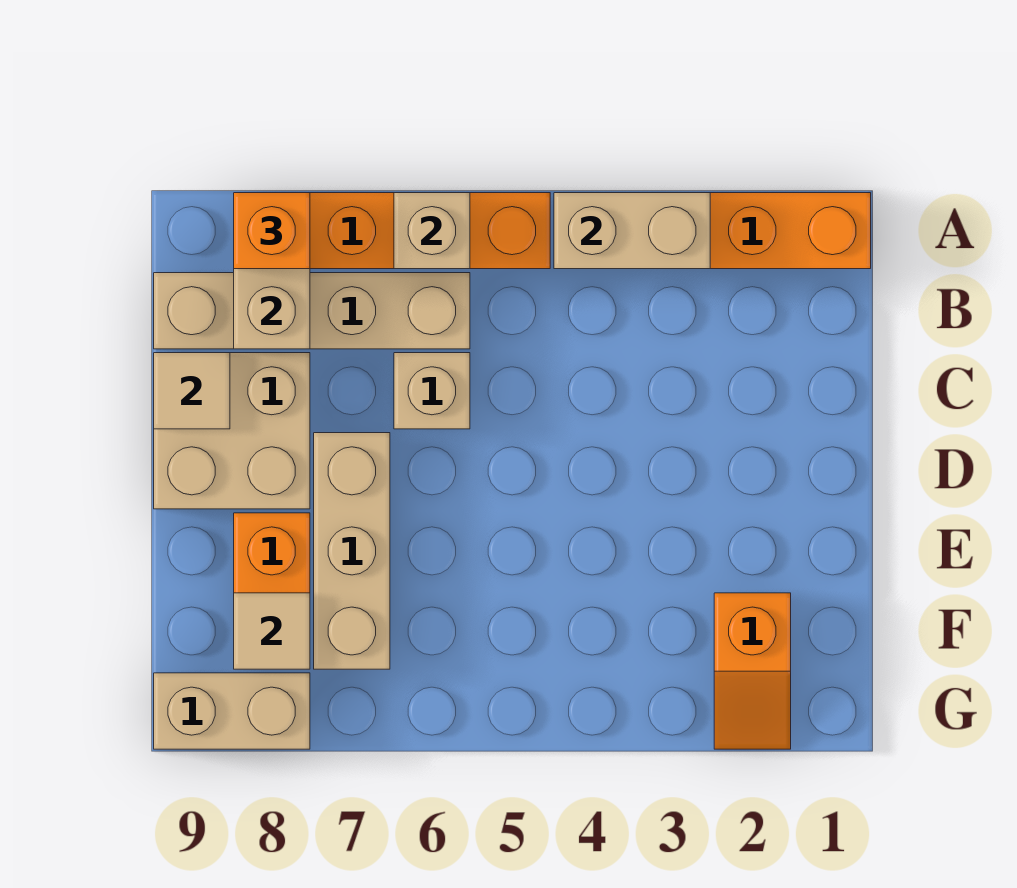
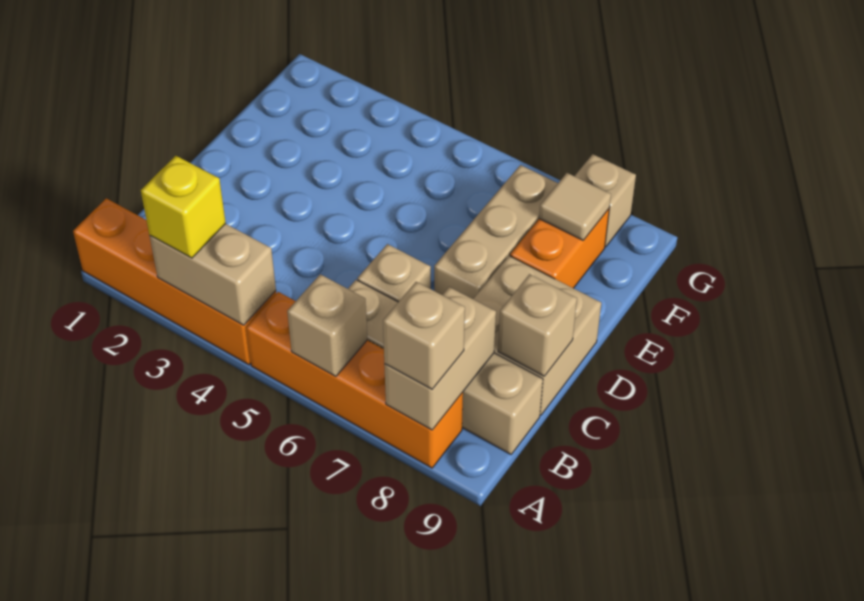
none -> yellow 1x1 brick [141,156,226,258]
orange 1x1 brick [234,193,310,269] -> tan 1x1 brick [383,282,465,389]
tan 1x1 tile [154,353,230,429] -> tan 1x1 brick [498,274,577,376]
orange 1x2 slope [714,593,791,749] -> none
tan 1x2 brick [154,673,310,749] -> tan 1x1 brick [575,154,636,247]

